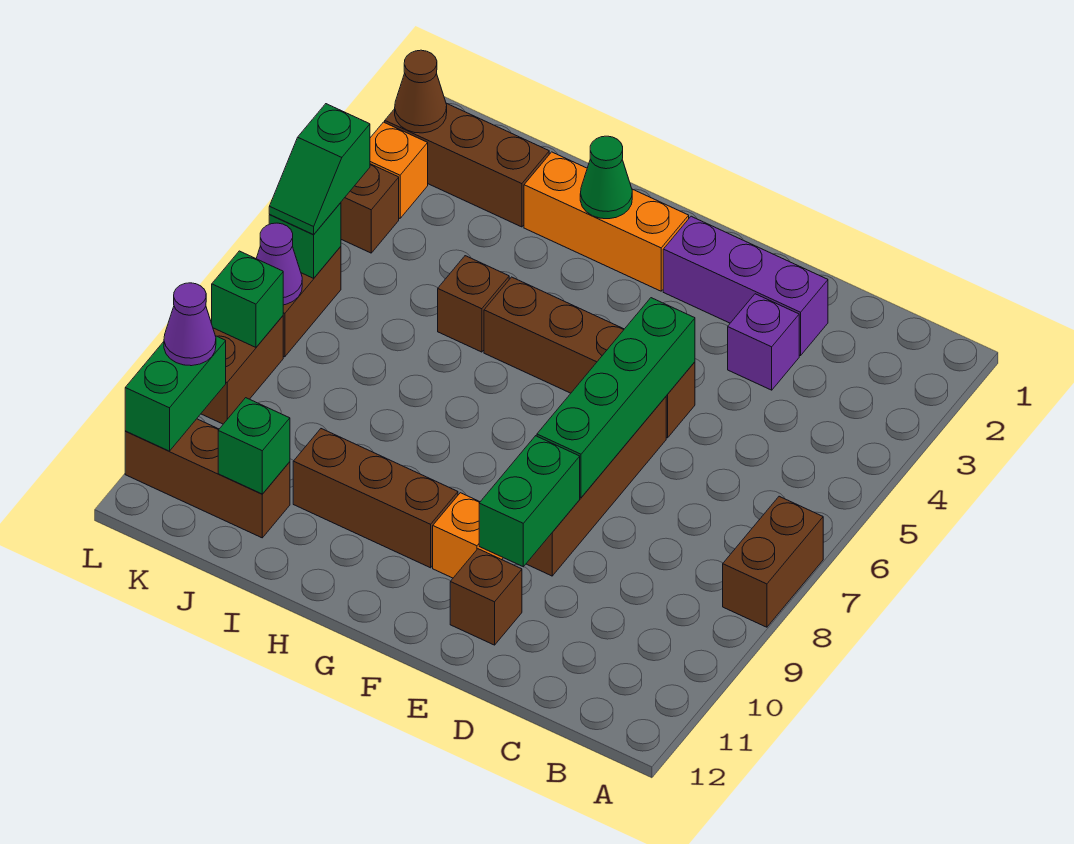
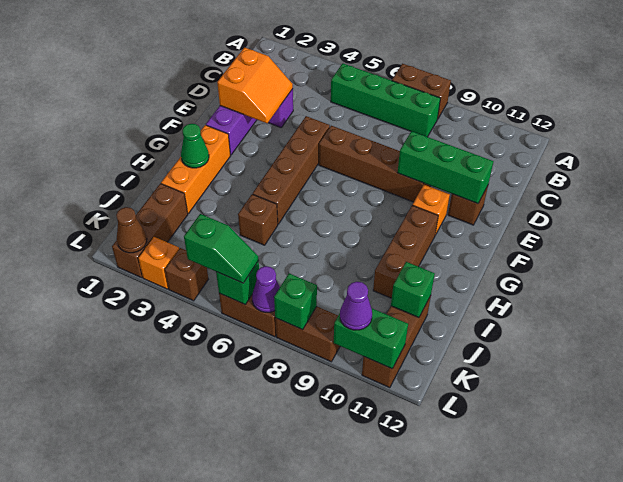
none -> orange 2x2 slope [217,48,293,123]
green 1x4 brick [537,298,695,498] -> green 1x4 brick moved to [331,63,440,137]
green 1x2 brick [479,436,580,567] -> green 1x3 brick [397,131,493,204]

